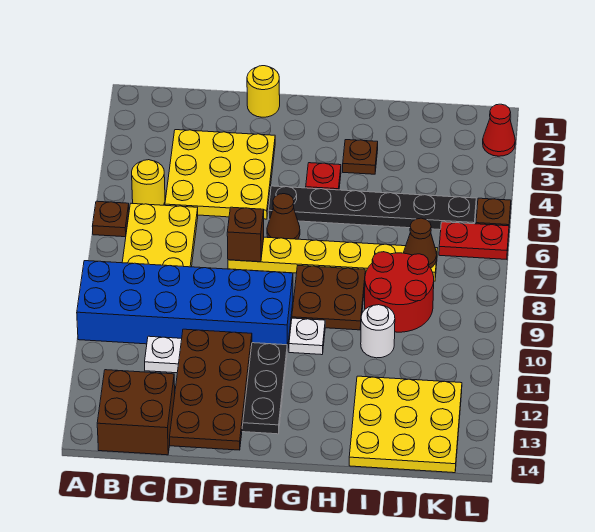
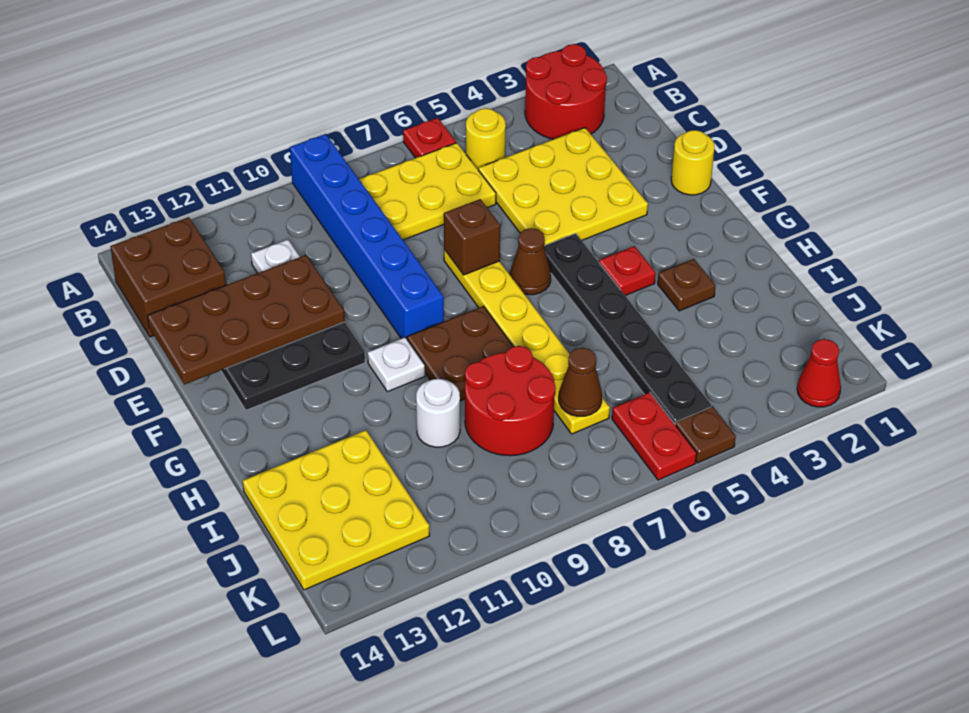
none -> red 2x2 round brick [525,44,607,139]
brown 1x1 plate [92,201,129,237] -> red 1x1 plate [403,118,456,158]
blue 2x6 brick [77,261,293,351] -> blue 1x6 brick [290,134,444,339]

